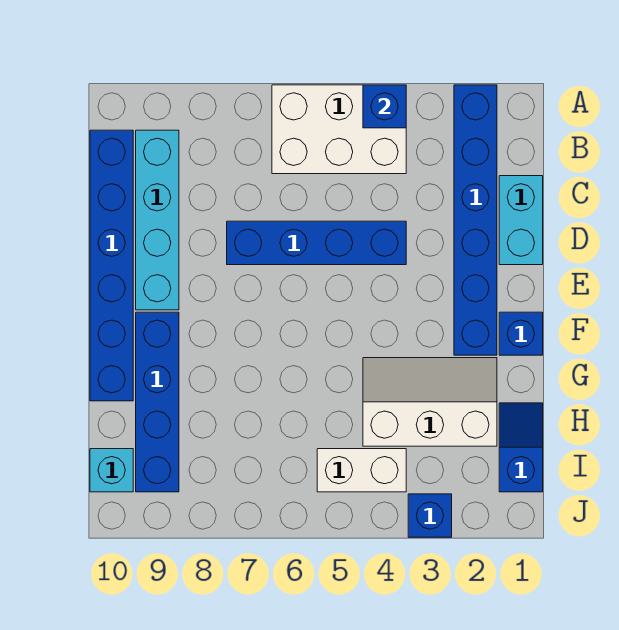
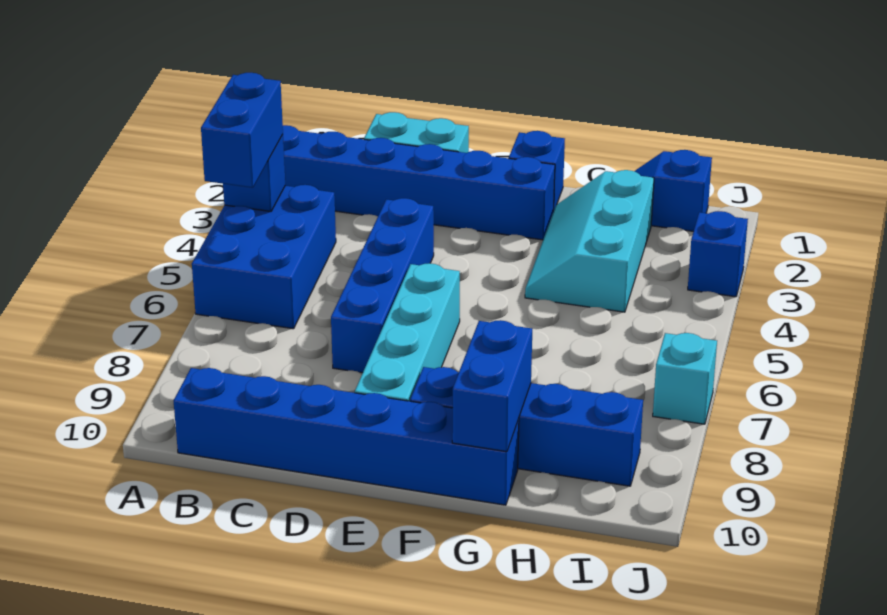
white 2x3 brick [272,85,406,174] -> blue 2x3 brick [192,185,336,329]
none -> blue 1x2 brick [201,73,283,188]
cyan 1x4 brick [136,130,179,310] -> cyan 1x4 brick turned to [355,263,460,401]
white 2x3 slope [363,358,497,446] -> cyan 2x3 slope [525,170,654,312]
none -> blue 1x2 brick [452,320,532,452]
white 1x2 brick [317,449,406,492] -> none
cyan 1x1 brick [90,449,133,492] -> cyan 1x1 brick moved to [653,333,717,424]

